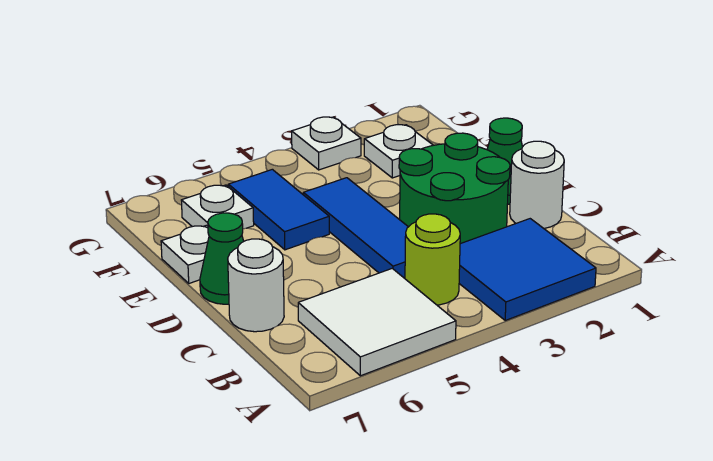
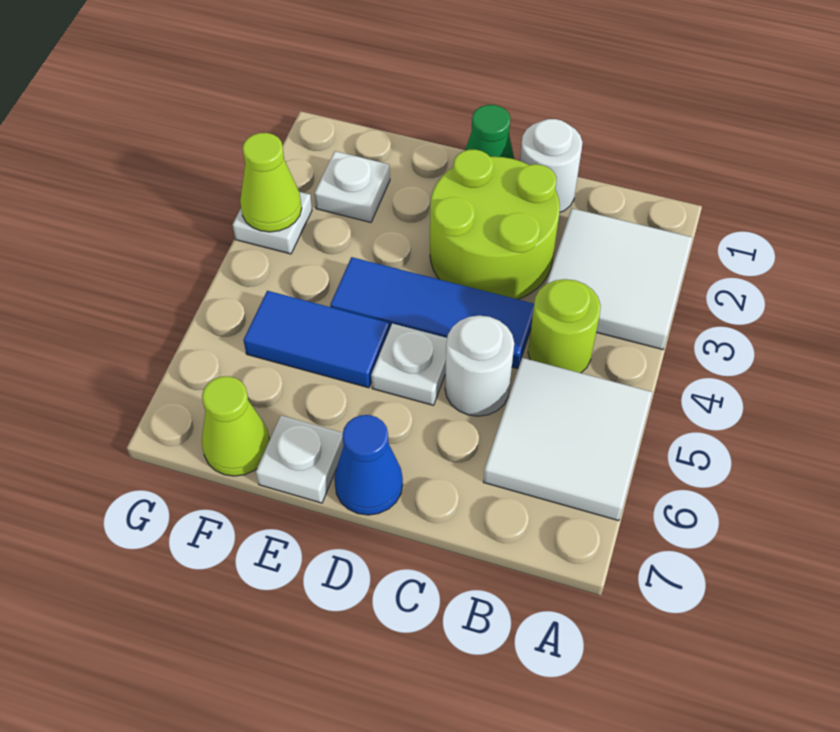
blue 2x2 tile [459,219,596,320] -> white 2x2 tile [546,208,693,350]
green 2x2 round brick [399,133,510,244] -> lime 2x2 round brick [430,150,560,299]
white 1x1 round brick [228,239,284,332] -> white 1x1 round brick moved to [445,316,514,416]
green 1x1 cone [200,213,244,304] -> blue 1x1 cone [334,415,403,515]
white 1x1 plate [181,185,254,229] -> white 1x1 plate moved to [371,324,447,405]
none -> lime 1x1 cone [202,376,270,476]
none -> lime 1x1 cone [240,133,302,232]

